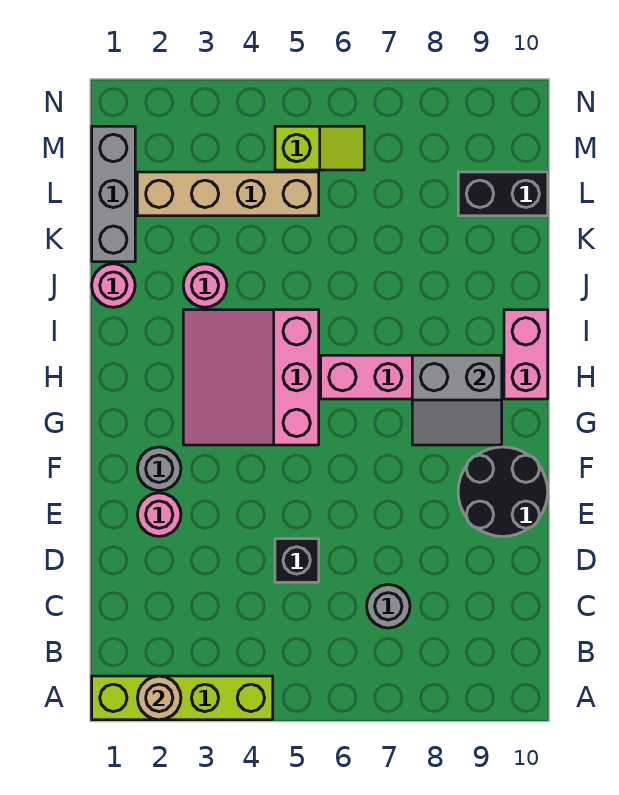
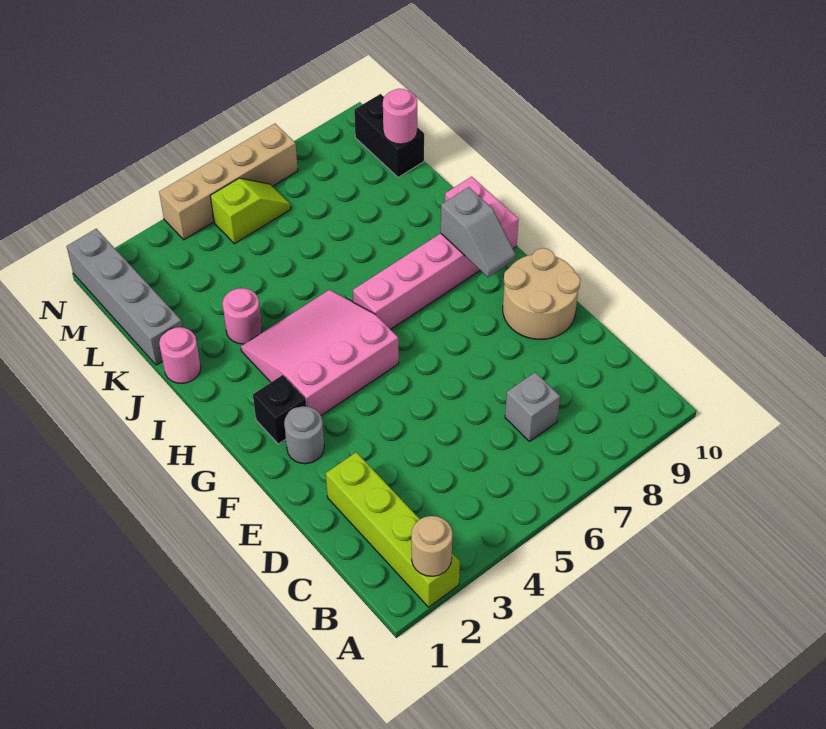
lime 1x4 brick [92,676,273,720] -> lime 1x4 brick turned to [326,452,460,607]
grey 1x1 round brick [367,585,410,628] -> grey 1x1 brick [505,372,560,441]
black 1x1 brick [275,539,319,582] -> black 1x1 brick moved to [253,375,306,444]
pink 1x1 round brick [137,493,181,536] -> pink 1x1 round brick moved to [383,89,417,144]
black 2x2 round brick [458,447,548,536] -> tan 2x2 round brick [503,248,580,339]
pink 3x3 slope [183,310,319,445] -> pink 3x3 slope turned to [241,290,399,415]
grey 2x2 slope [412,355,502,445] -> grey 1x2 slope [441,187,516,277]
grey 1x3 brick [92,126,135,262] -> grey 1x4 brick [67,229,183,365]
tan 1x4 brick [137,172,319,216] -> tan 1x4 brick moved to [159,124,298,240]
black 1x2 brick [458,172,548,216] -> black 1x2 brick turned to [354,94,424,177]

